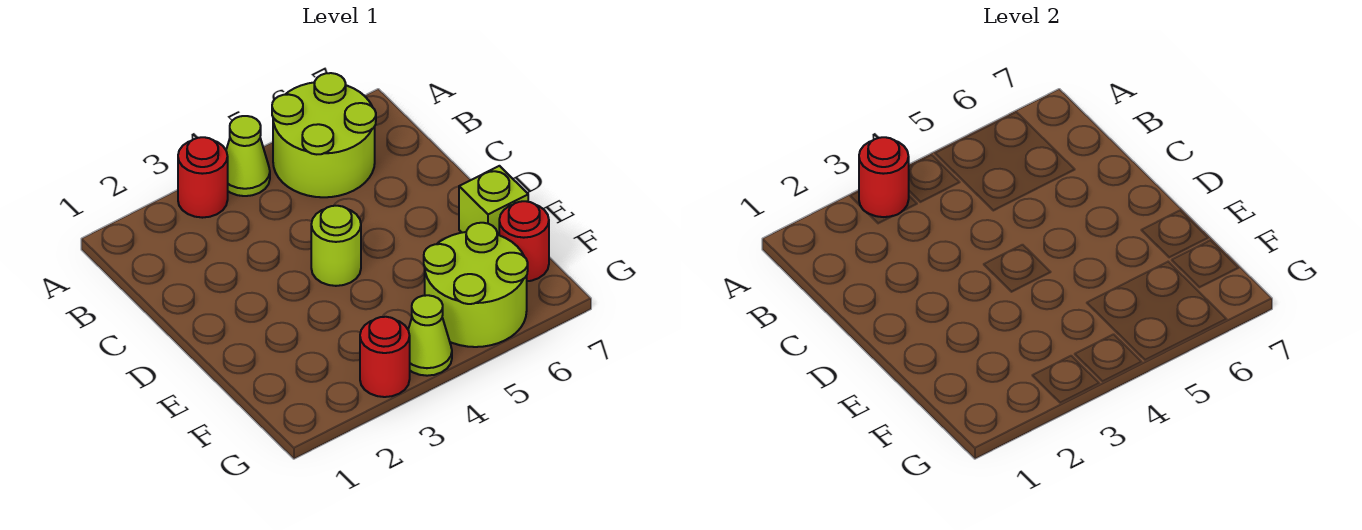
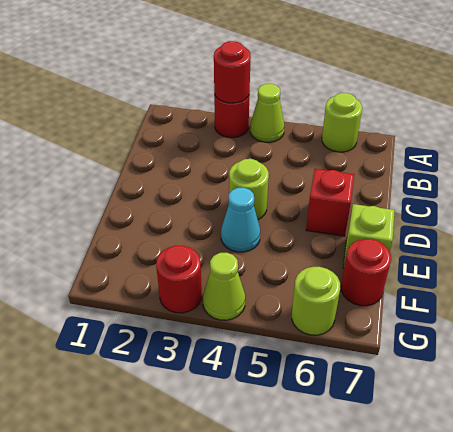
lime 2x2 round brick [272,73,376,197] -> lime 1x1 round brick [322,93,362,152]
none -> red 1x1 brick [306,169,354,236]
none -> cyan 1x1 cone [221,188,260,252]
lime 2x2 round brick [424,223,528,347] -> lime 1x1 round brick [292,267,340,335]

